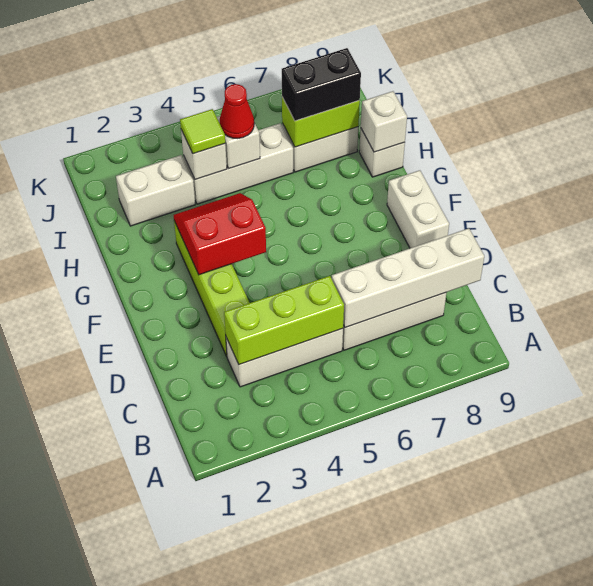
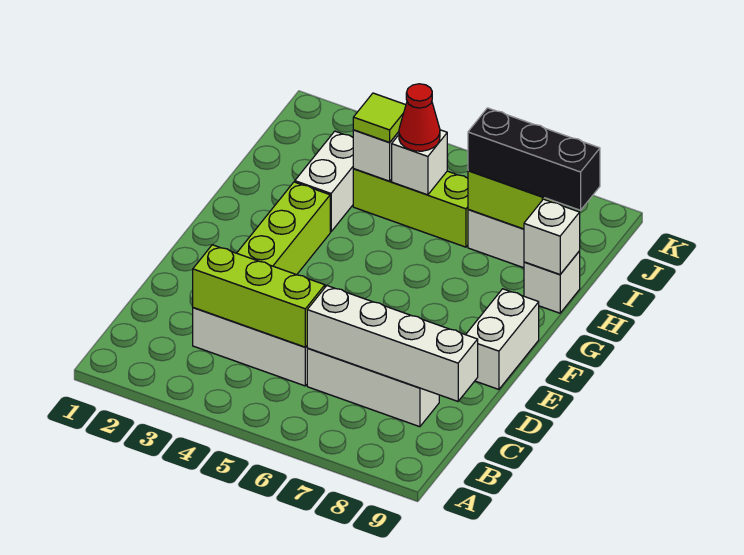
red 2x2 slope [174,193,266,275] -> none
white 1x2 brick [116,155,195,226] -> white 1x2 brick turned to [295,131,354,232]
white 1x3 brick [183,123,293,204] -> lime 1x3 brick [353,169,468,247]
black 1x2 brick [282,48,361,121] -> black 1x3 brick [468,108,600,210]

